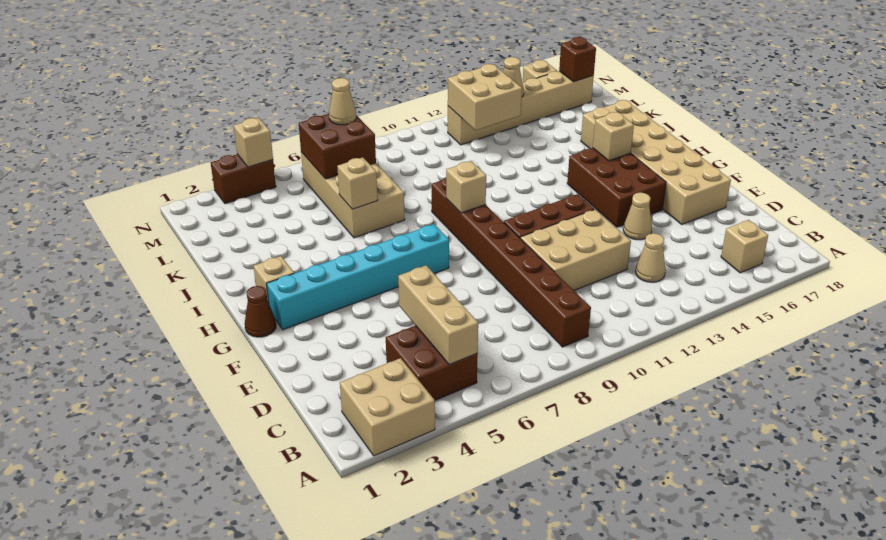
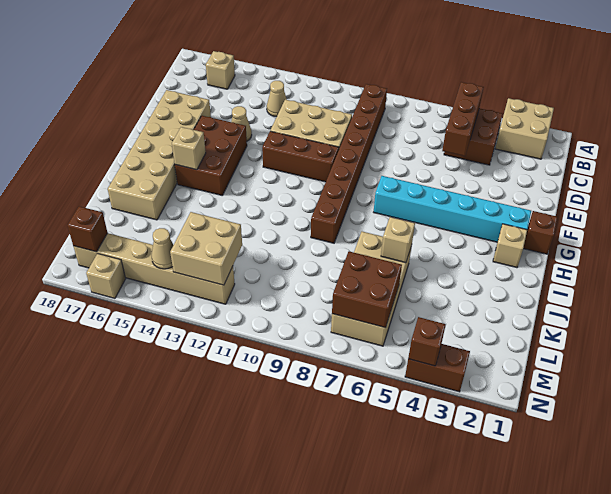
tan 1x3 brick [398,265,478,365] -> brown 1x3 brick [442,82,484,156]
brown 1x1 cone [245,286,276,337] -> brown 1x1 brick [523,211,557,254]
tan 1x1 brick [446,161,486,213] -> none
tan 1x1 cone [329,78,356,125] -> none
tan 1x1 brick [234,118,273,167] -> brown 1x1 brick [408,317,446,366]

